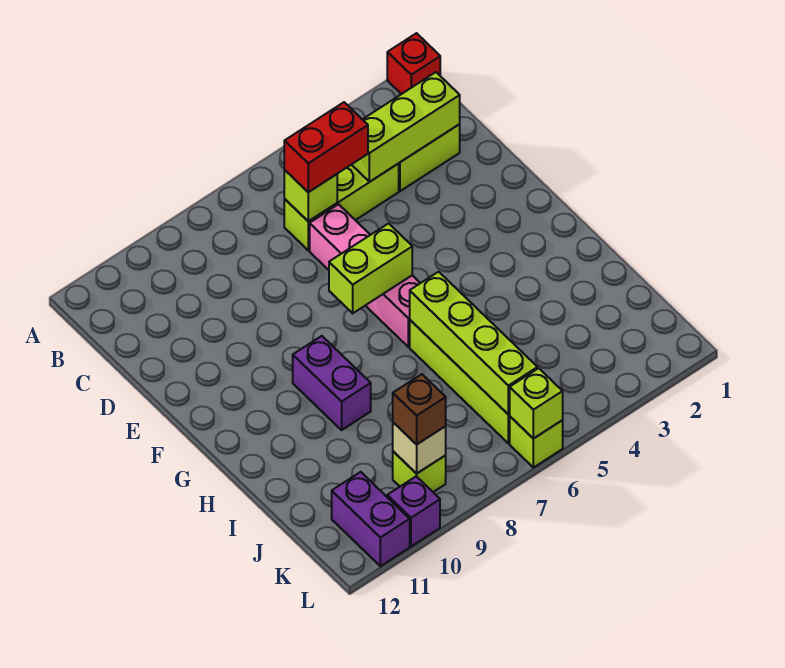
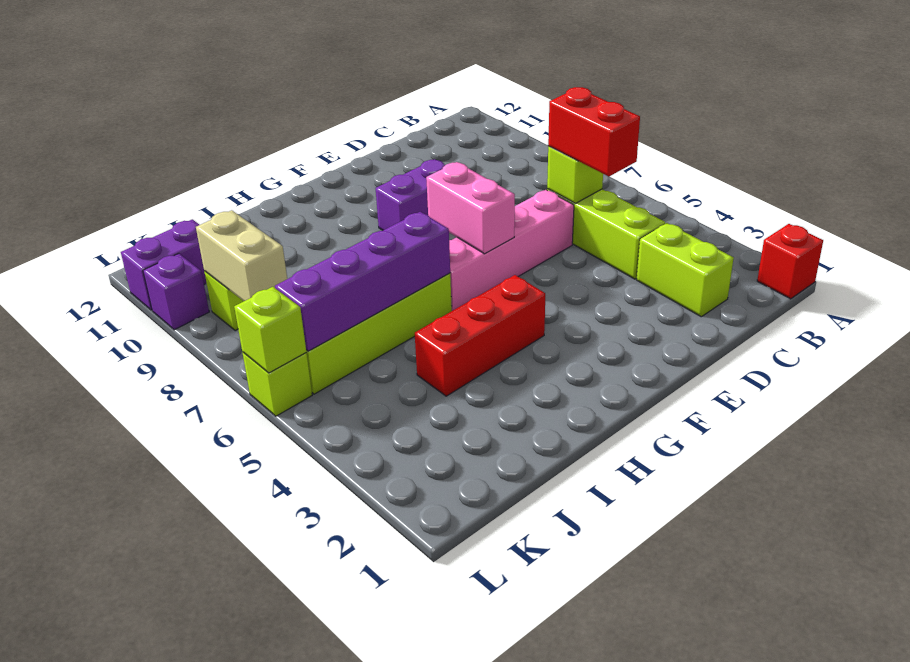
lime 1x3 brick [352,72,460,182] -> none
lime 1x2 brick [329,223,412,313] -> pink 1x2 brick [426,162,515,254]
none -> red 1x3 brick [415,275,545,396]
purple 1x2 brick [293,336,371,430] -> purple 1x2 brick moved to [376,159,445,230]
lime 1x4 brick [410,272,538,414] -> purple 1x4 brick [275,212,450,351]
tan 1x1 brick [393,422,446,474] -> tan 1x2 brick [196,210,287,301]
brown 1x1 brick [393,374,446,444] -> none

